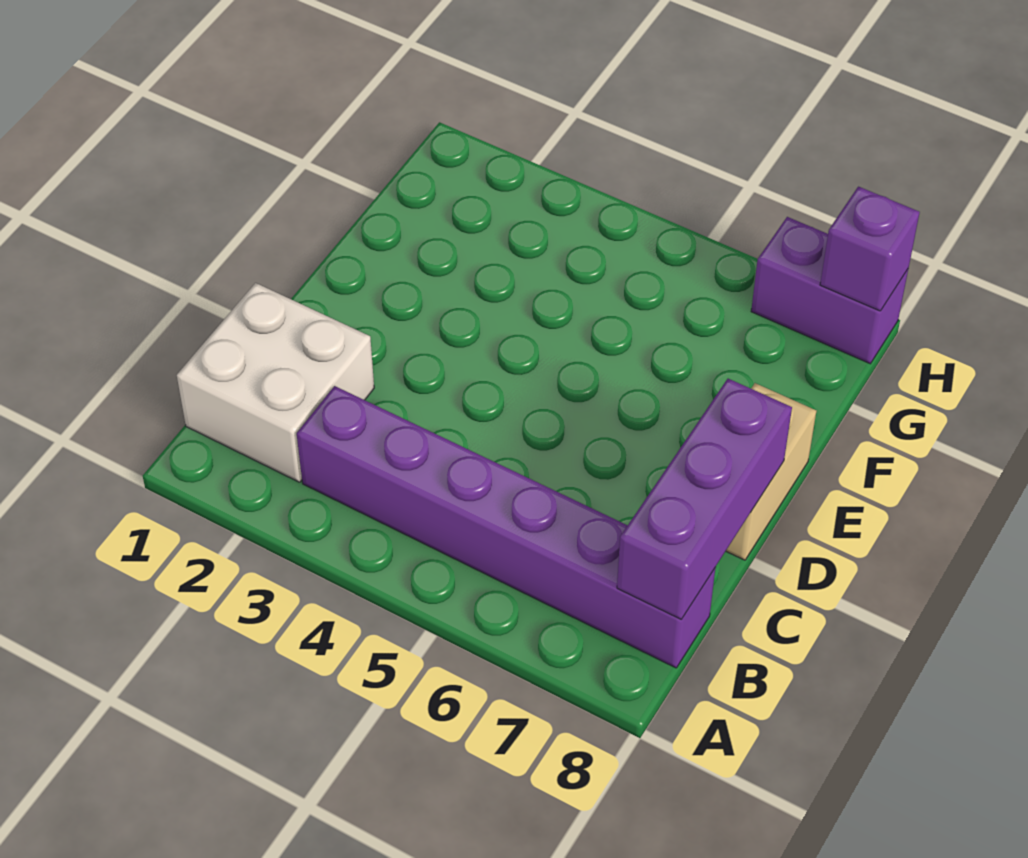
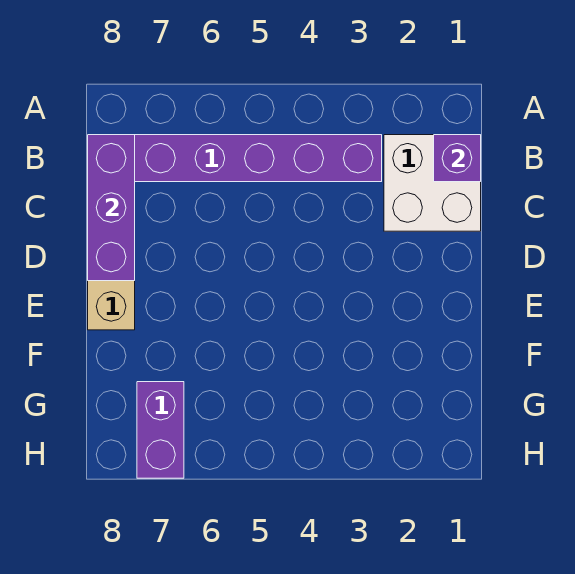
purple 1x2 brick [751,217,908,364] -> purple 1x2 brick turned to [137,382,184,478]
purple 1x1 brick [820,187,920,311] -> purple 1x1 brick moved to [434,135,481,182]

